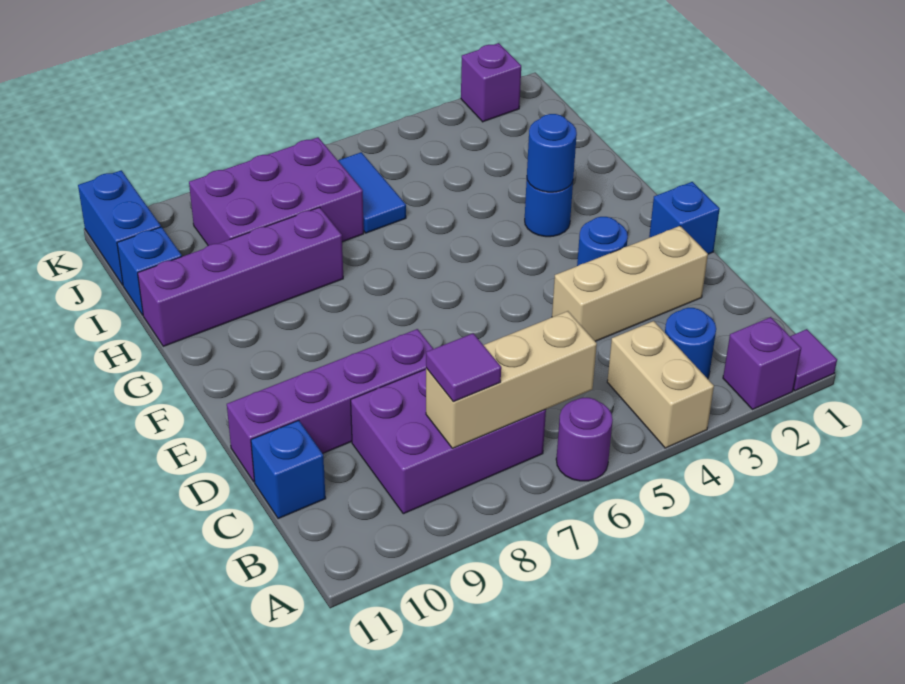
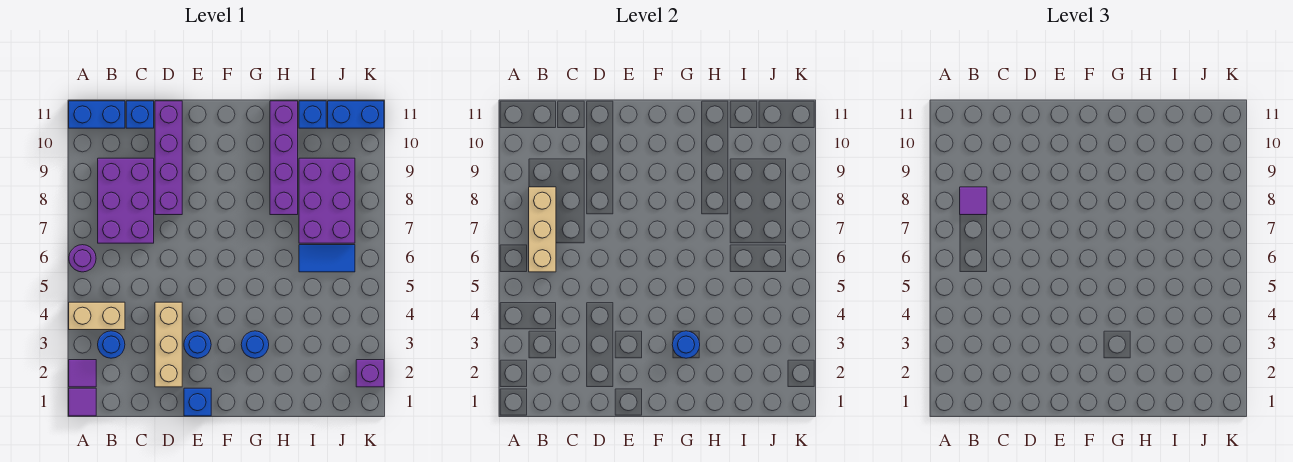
purple 1x1 brick [723,317,801,409] -> purple 1x1 tile [69,360,96,387]
none -> blue 1x2 brick [69,101,125,128]

